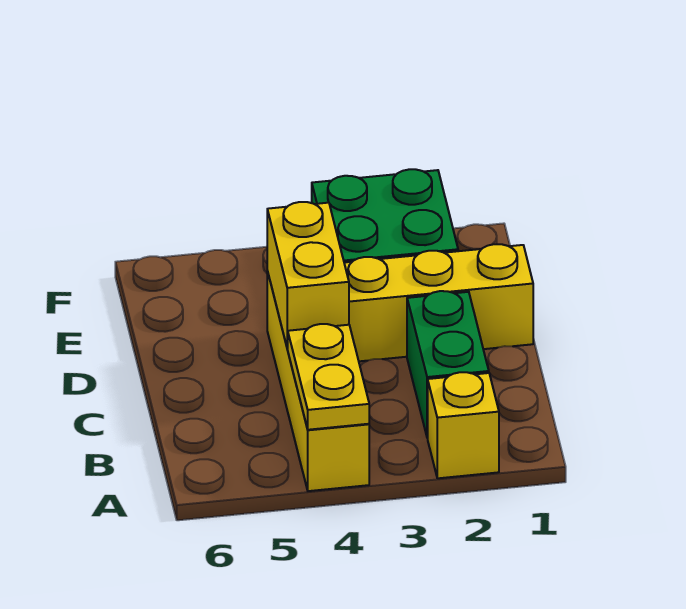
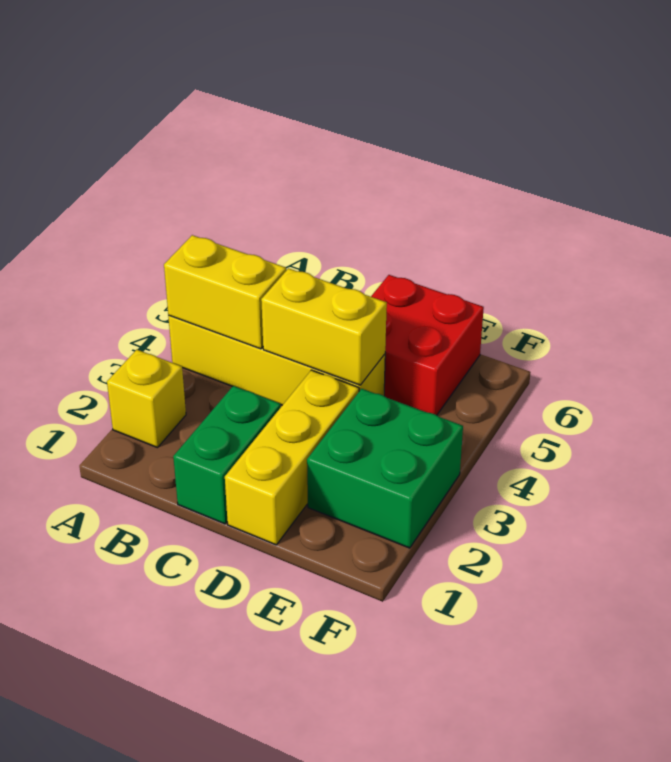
yellow 1x2 plate [287,324,369,430] -> yellow 1x2 brick [164,235,286,349]
green 1x2 brick [407,291,489,438] -> green 1x2 brick turned to [173,386,281,524]
none -> red 2x2 brick [371,275,484,415]

